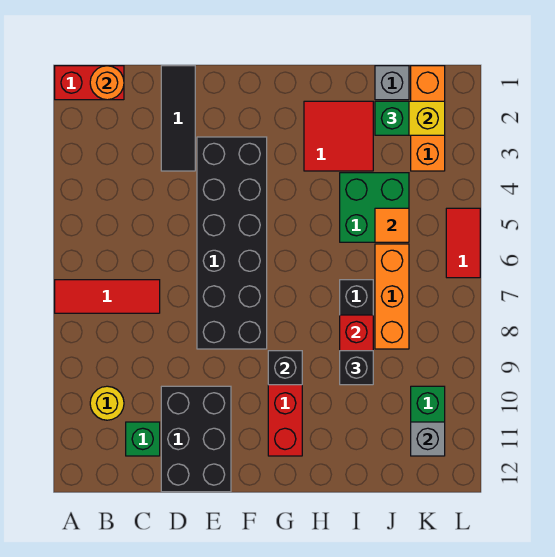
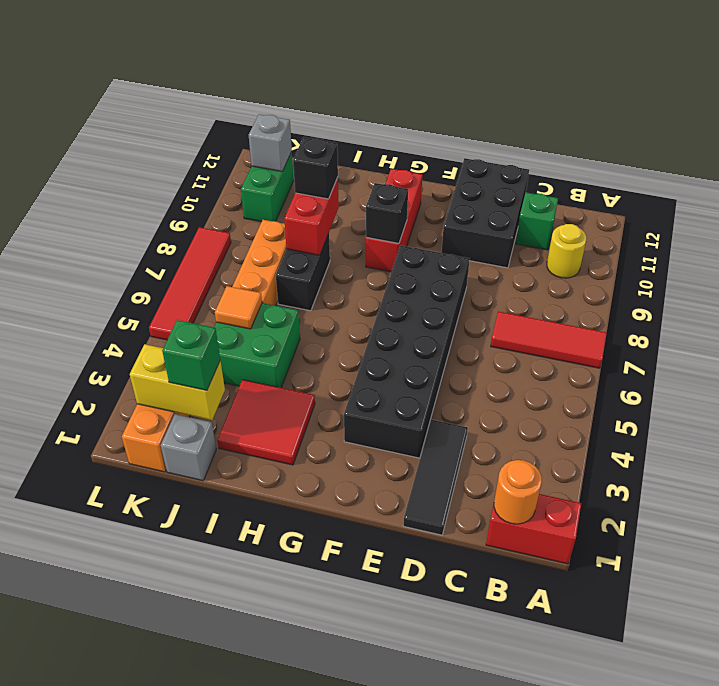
red 1x2 tile [446,208,480,278] -> red 1x4 tile [149,227,231,340]

